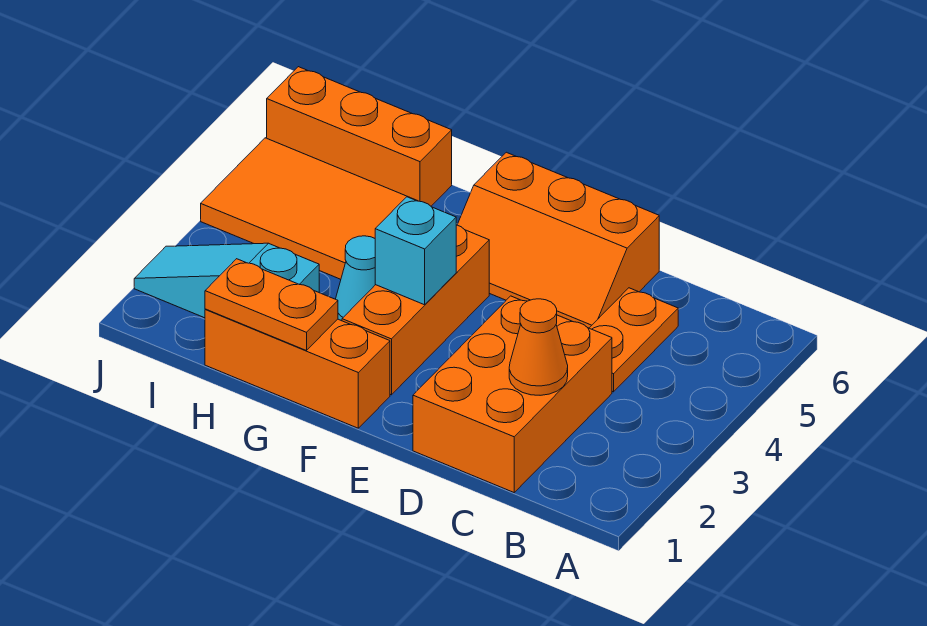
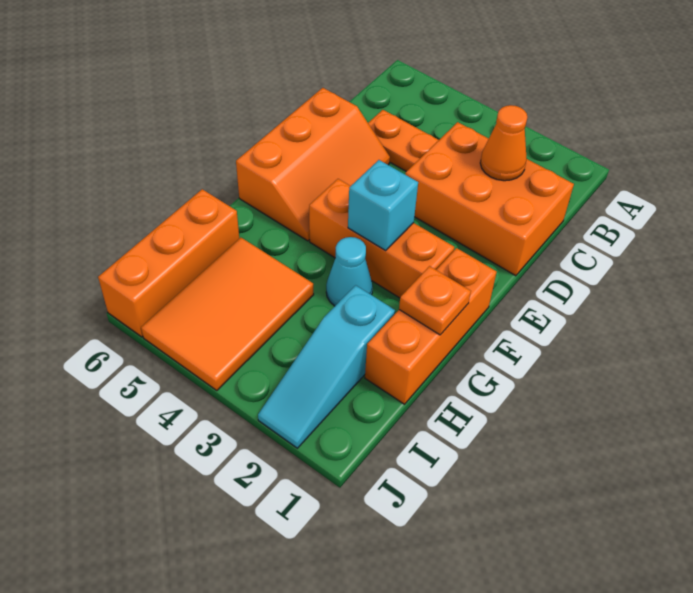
orange 1x2 plate [205,259,338,351] -> orange 1x1 plate [399,266,471,335]

